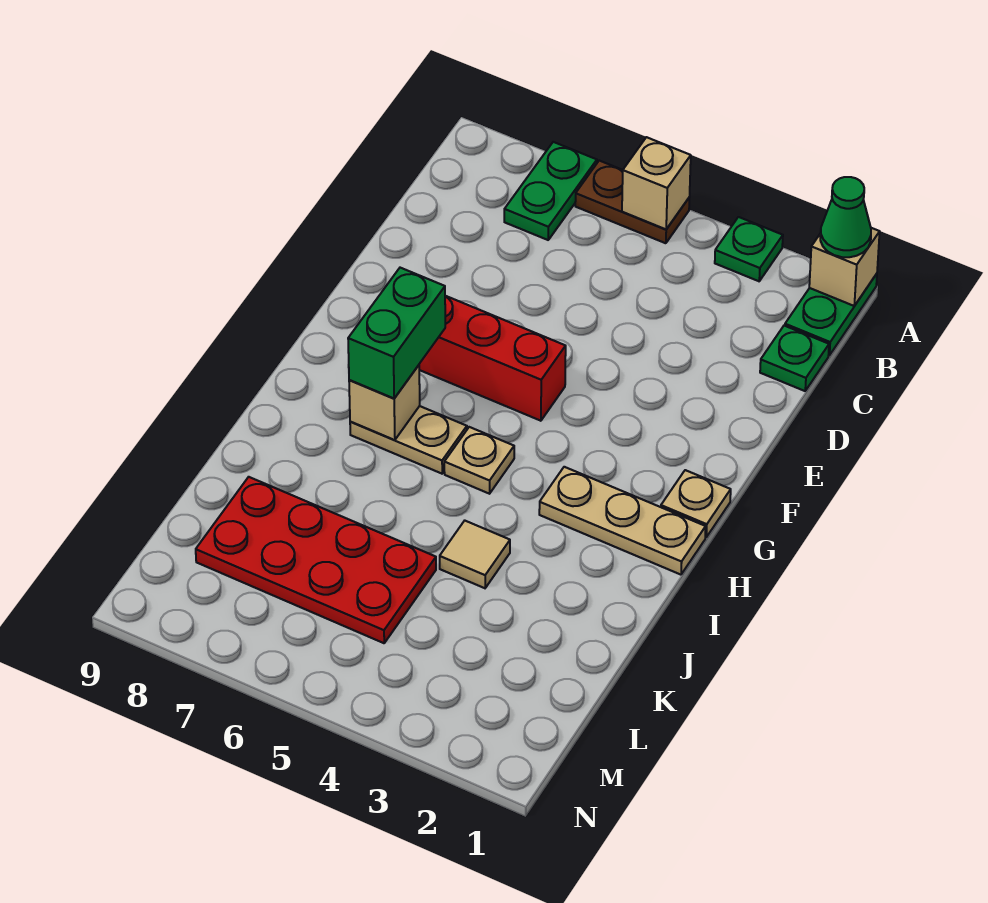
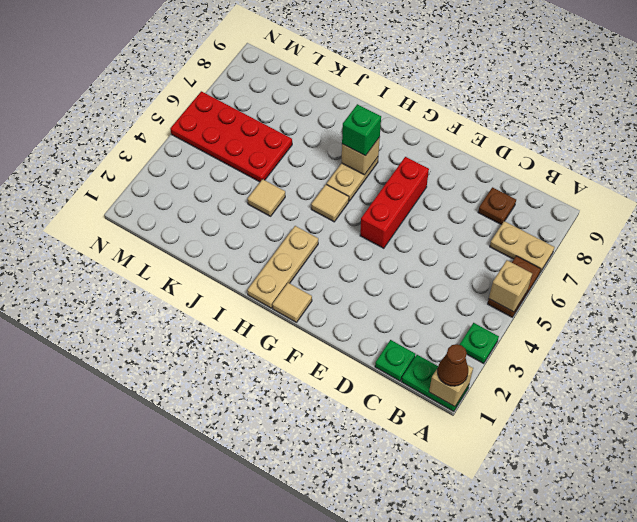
green 1x1 cone [820,177,871,257] -> brown 1x1 cone [438,344,468,386]
green 1x2 plate [504,142,597,240] -> tan 1x2 plate [490,221,554,272]
none -> brown 1x1 plate [478,187,516,225]
tan 1x1 plate [661,470,731,537] -> tan 1x1 tile [272,283,312,322]
green 1x2 brick [348,268,445,399] -> green 1x1 brick [342,104,381,156]
tan 1x1 plate [444,427,514,494] -> tan 1x1 tile [311,184,349,222]
red 2x4 plate [196,477,436,643] -> red 2x4 plate turned to [170,91,292,182]

